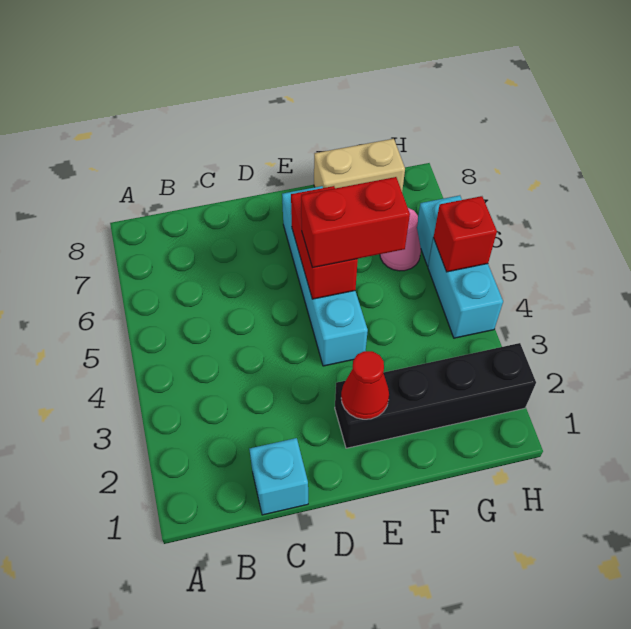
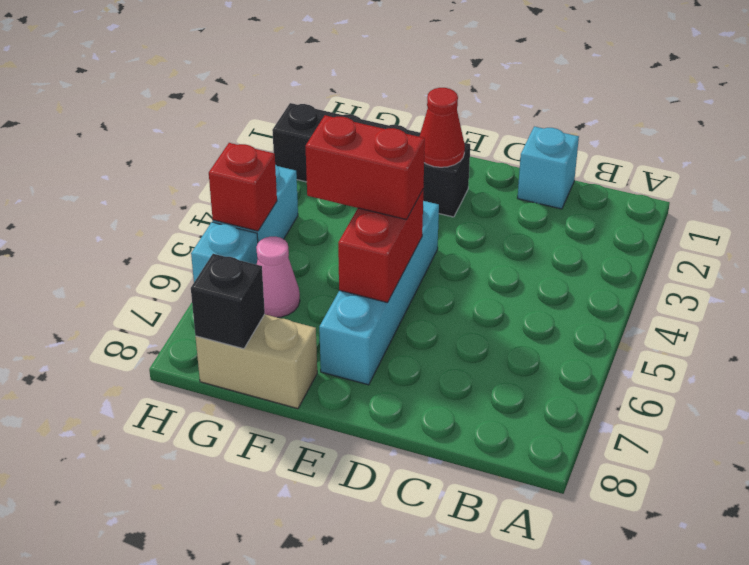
none -> black 1x1 brick [191,254,265,349]

